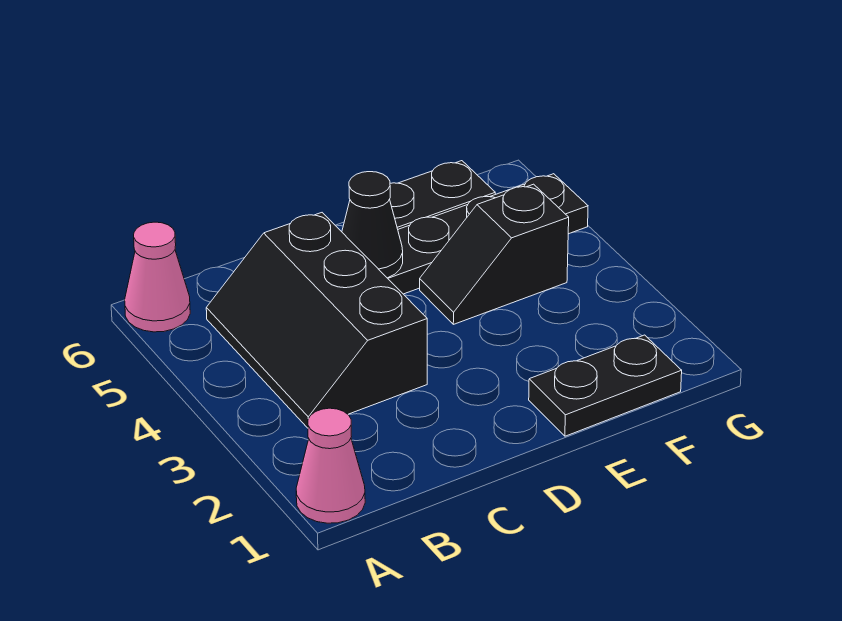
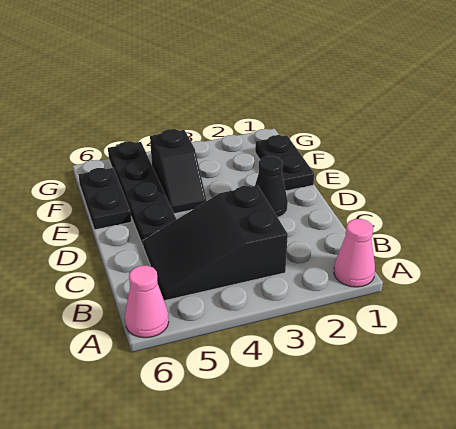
black 2x3 slope [206,213,427,428] -> black 2x3 slope turned to [143,186,288,301]
black 1x1 cone [342,172,403,278] -> black 1x1 cone moved to [255,156,288,217]

